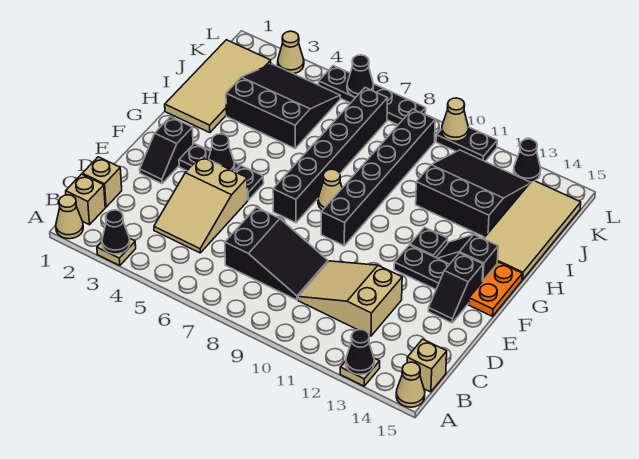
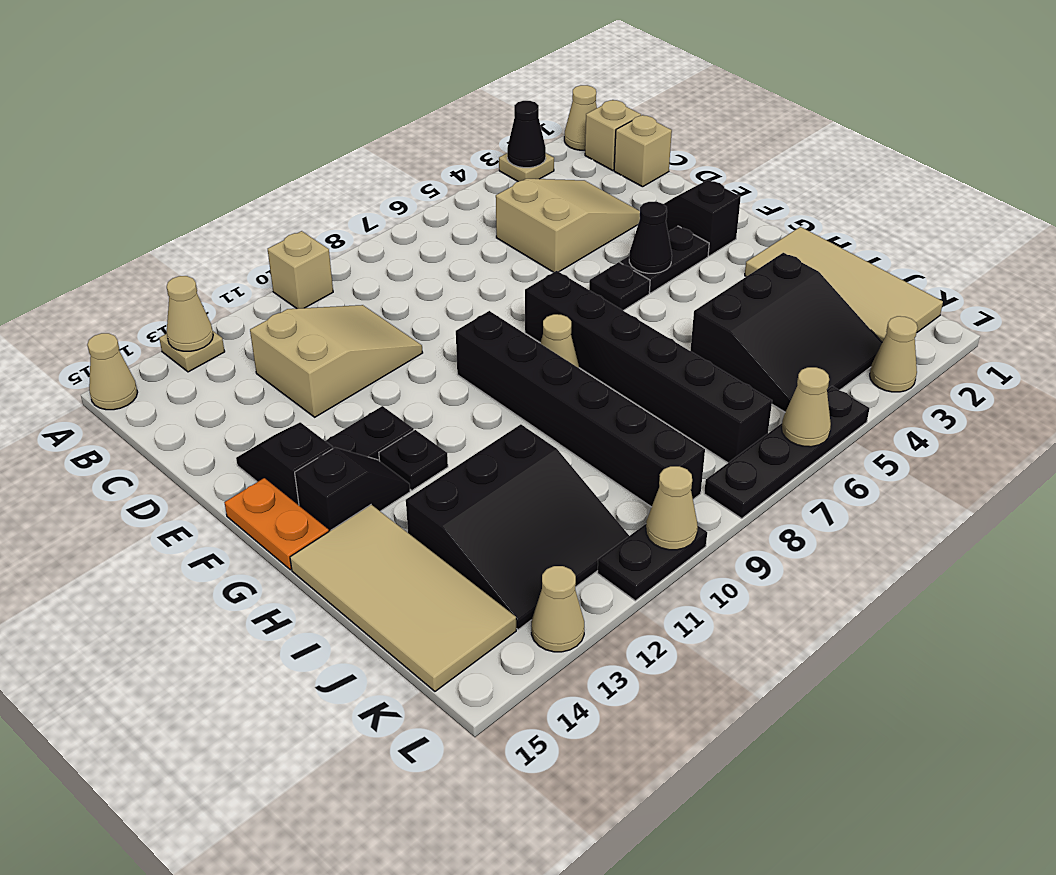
black 1x1 cone [346,330,374,375] -> tan 1x1 cone [167,276,213,351]
tan 1x1 brick [407,339,447,392] -> tan 1x1 brick moved to [268,231,333,309]
tan 2x3 slope [154,156,248,253] -> tan 2x3 slope turned to [496,179,640,272]
black 2x3 slope [225,207,328,300] -> none
black 1x1 cone [347,55,374,97] -> tan 1x1 cone [782,367,831,447]
black 1x1 cone [514,139,541,182] -> tan 1x1 cone [531,566,584,652]

